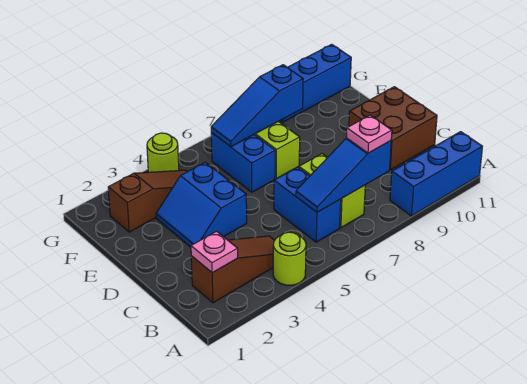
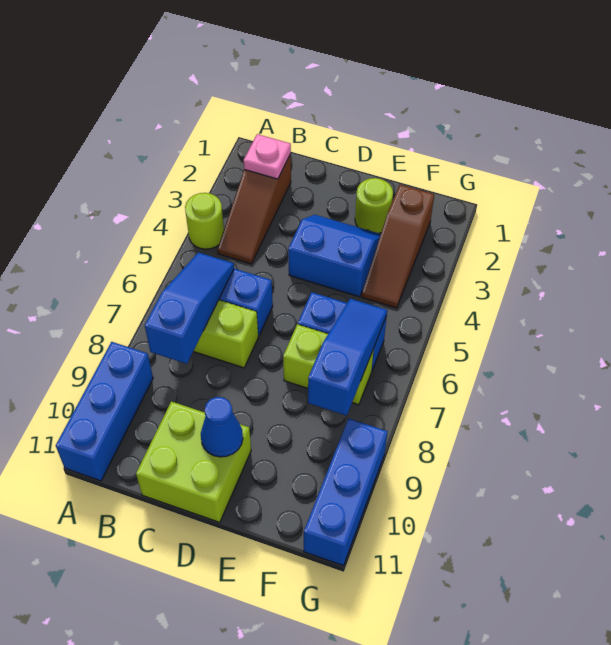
pink 1x1 plate [346,115,392,153] -> none
brown 2x2 brick [349,87,437,170] -> lime 2x2 brick [136,402,251,522]
none -> blue 1x1 cone [201,397,243,457]
lime 1x1 round brick [147,133,179,172] -> lime 1x1 round brick moved to [355,178,393,233]

